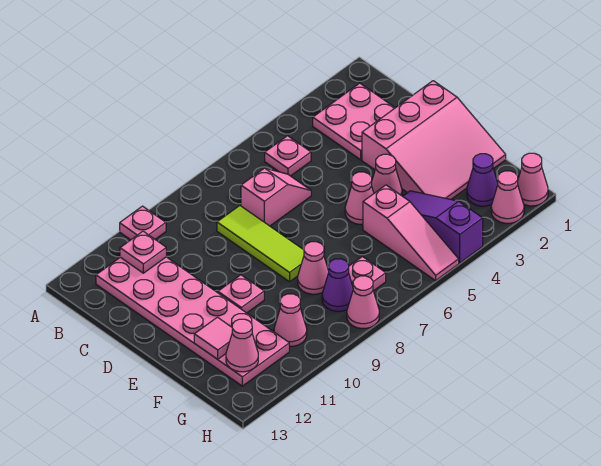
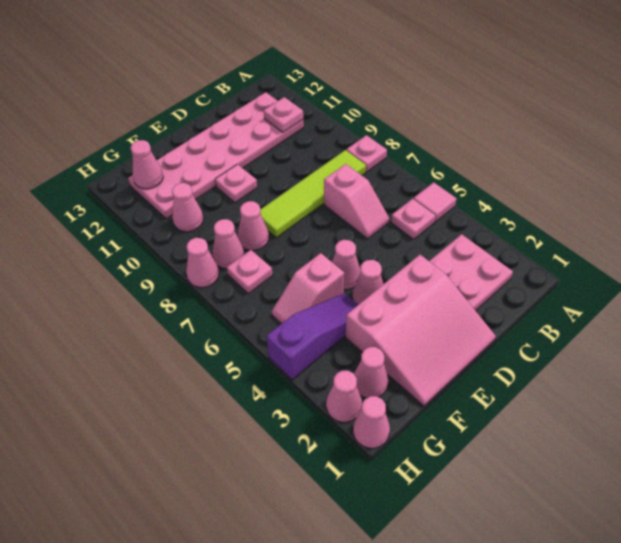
pink 1x1 plate [120,206,166,240] -> pink 1x1 plate moved to [346,135,387,172]
lime 1x3 tile [217,206,304,282] -> lime 1x4 tile [260,150,366,238]
pink 3x3 slope [362,81,506,199] -> pink 3x3 slope turned to [346,255,496,406]
pink 1x3 slope [363,185,459,281] -> pink 1x2 slope [272,253,344,324]
pink 1x1 tile [194,317,232,359] -> pink 1x1 tile moved to [414,182,456,222]
purple 1x1 cone [467,154,498,206] -> pink 1x1 cone [354,347,388,398]
purple 1x1 cone [322,259,353,311] -> pink 1x1 cone [213,219,244,269]

